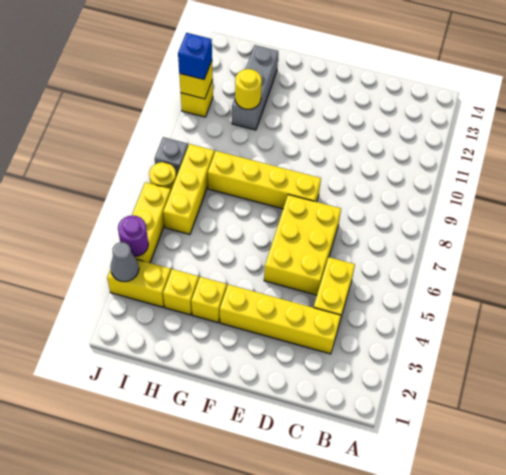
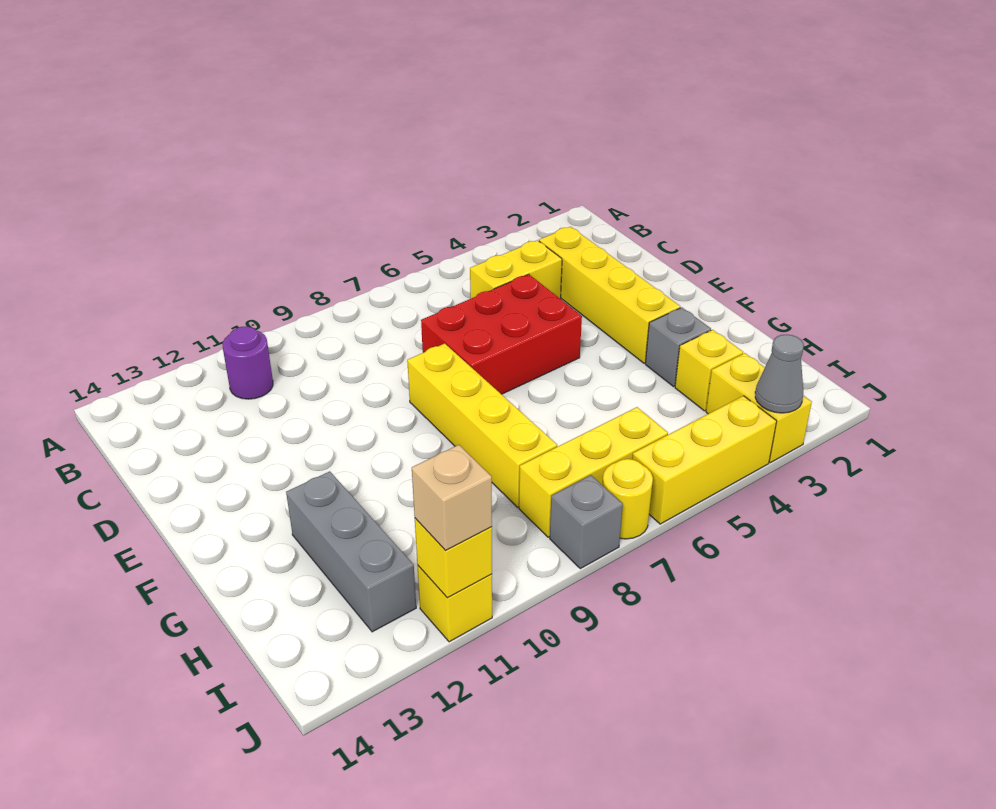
yellow 2x3 brick [264,195,341,295] -> red 2x3 brick [421,274,582,394]
yellow 1x1 brick [191,277,227,323] -> grey 1x1 brick [645,307,711,387]
grey 1x3 brick [232,45,278,130] -> grey 1x3 brick turned to [286,471,416,632]
yellow 1x1 round brick [235,69,262,109] -> none
purple 1x1 round brick [118,215,148,257] -> purple 1x1 round brick moved to [223,326,273,399]
blue 1x1 brick [178,33,212,79] -> tan 1x1 brick [412,445,492,551]

